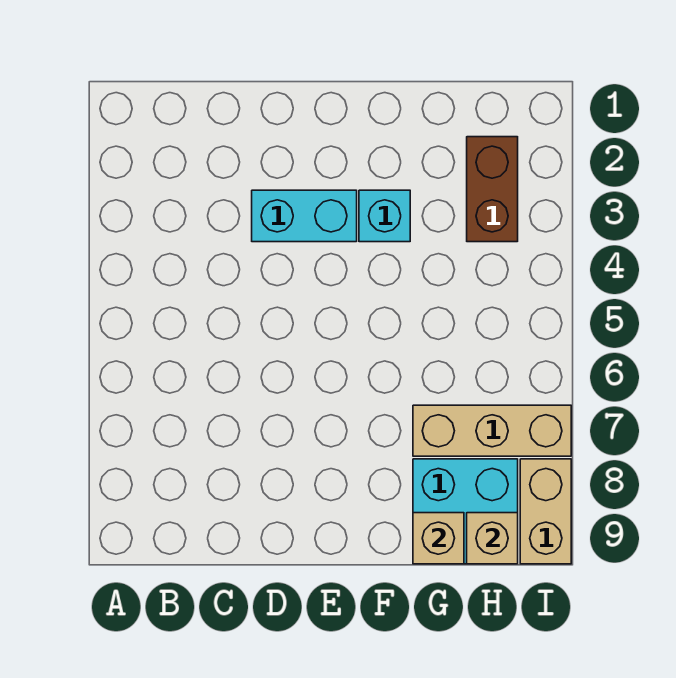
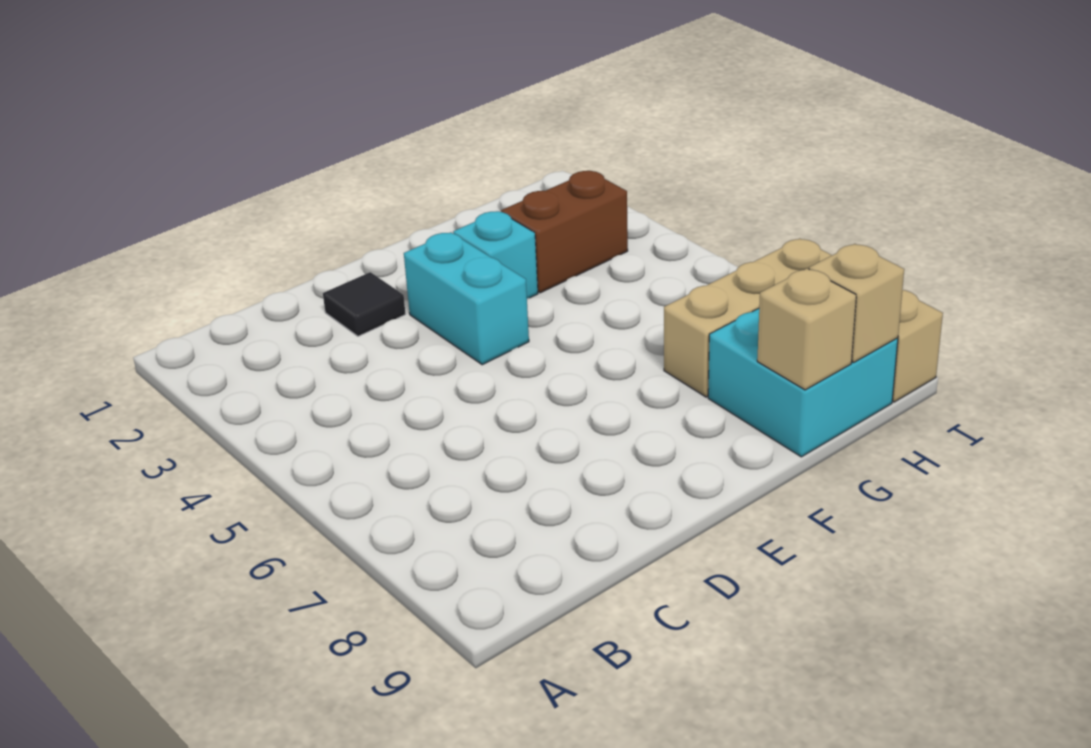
none -> black 1x1 tile [323,272,405,336]
cyan 1x2 brick [252,190,357,242] -> cyan 1x2 brick turned to [404,232,529,365]
brown 1x2 brick [467,137,518,242] -> brown 1x2 brick turned to [501,171,628,293]

